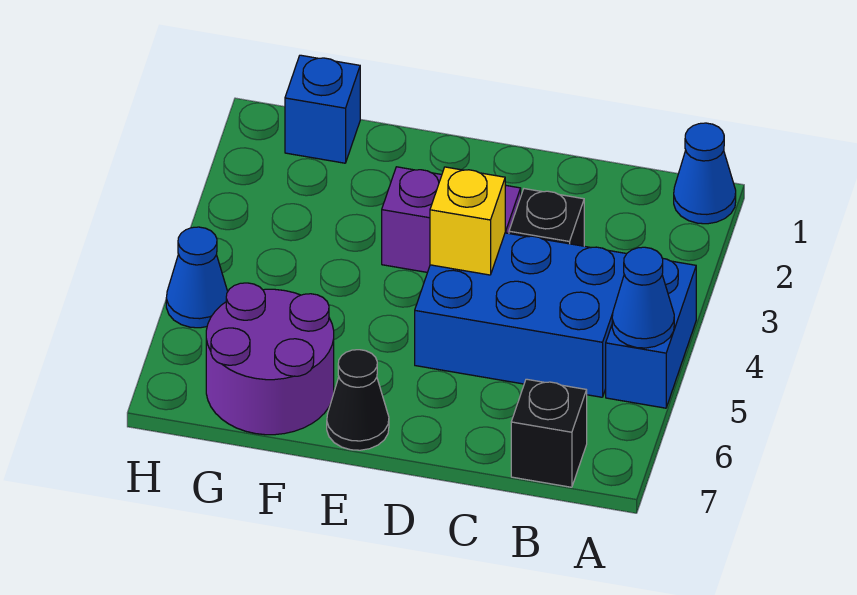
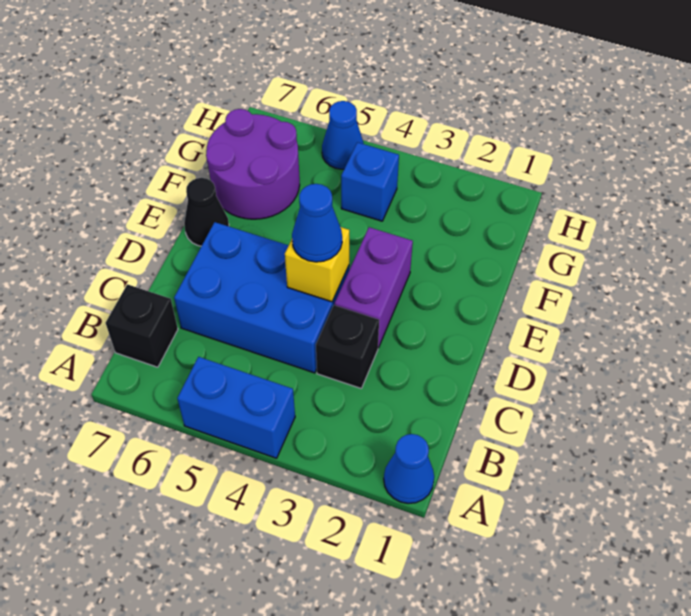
blue 1x1 cone [612,247,674,348] -> blue 1x1 cone moved to [292,184,342,262]
blue 2x3 brick [415,233,626,397] -> blue 2x3 brick turned to [174,222,349,373]
blue 1x1 brick [285,55,360,163] -> blue 1x1 brick moved to [341,142,399,221]

